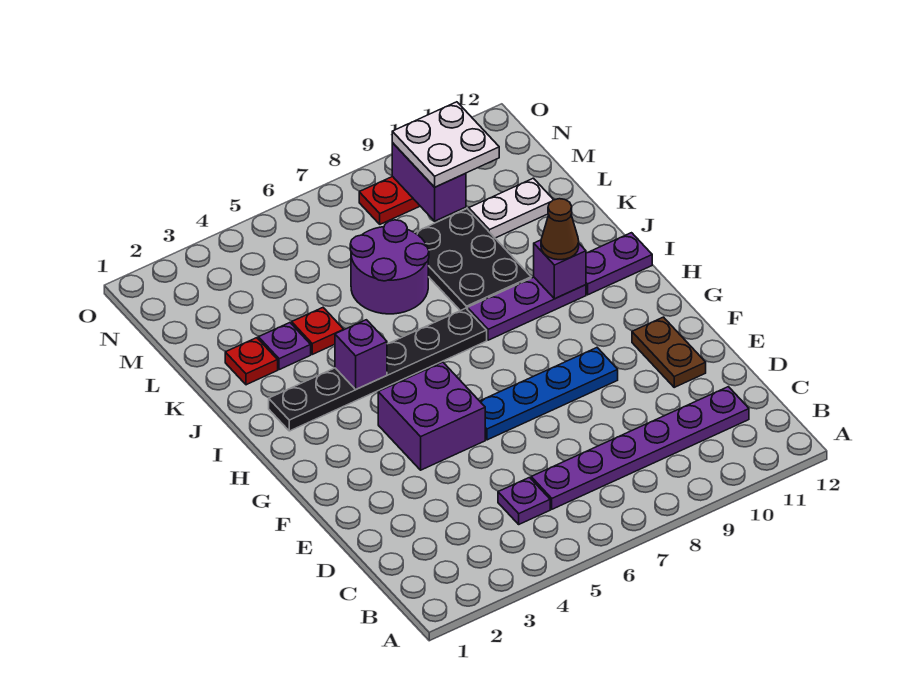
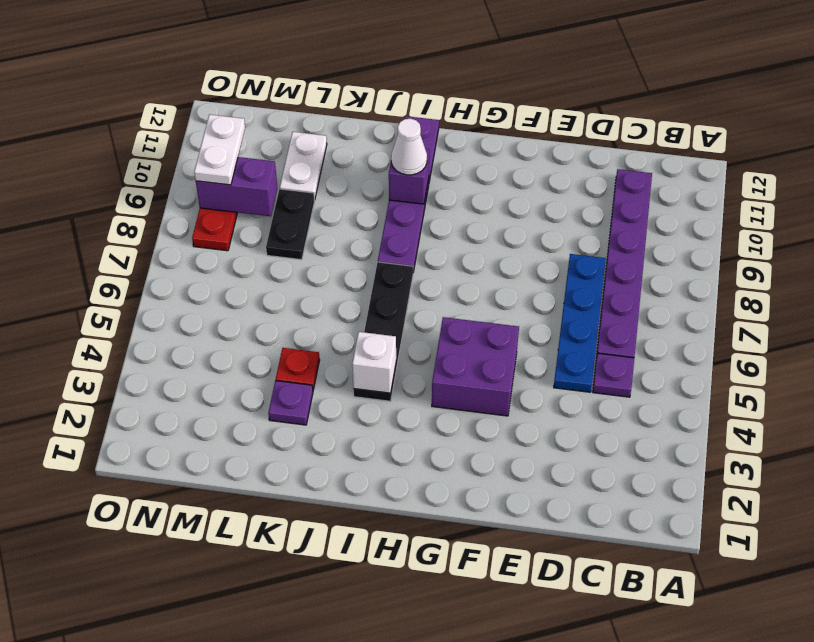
brown 1x2 plate [632,317,706,387] -> none
blue 1x4 plate [480,348,618,440] -> blue 1x4 plate moved to [554,254,606,392]
black 1x6 plate [269,308,487,431] -> black 1x4 plate [353,262,413,401]
purple 1x1 brick [335,320,387,389] -> white 1x1 brick [352,332,396,393]
brown 1x1 cone [541,199,579,260] -> white 1x1 cone [391,119,427,175]
black 2x3 plate [415,209,531,311] -> black 1x2 plate [266,189,315,260]
red 1x1 plate [225,338,278,385] -> none
purple 2x2 round brick [350,220,429,314] -> none
white 2x2 plate [392,102,499,187] -> white 1x2 plate [194,114,245,185]

